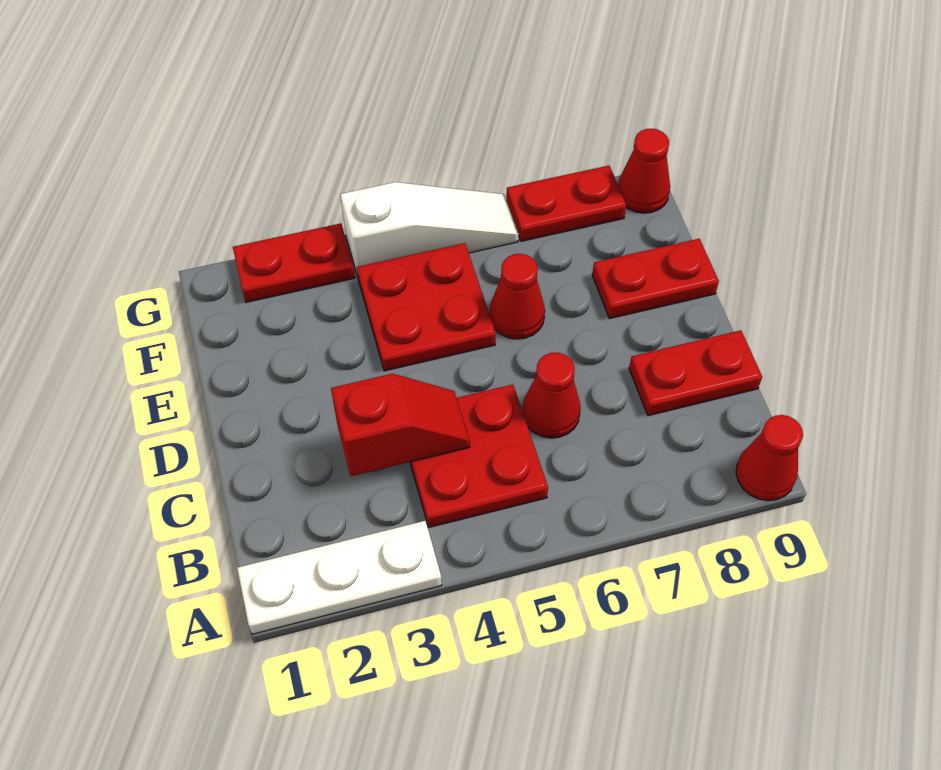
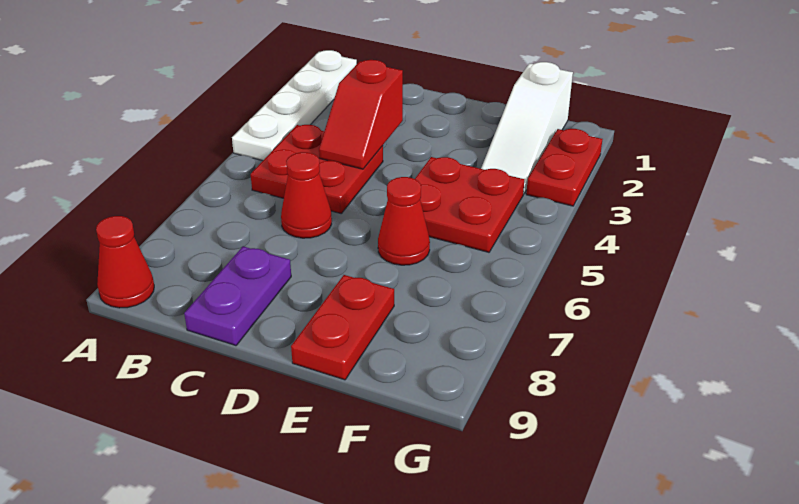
white 1x3 plate [237,521,442,634] -> white 1x4 plate [232,50,357,161]
red 1x2 plate [629,330,762,416] -> purple 1x2 plate [184,246,291,346]
white 1x3 slope [340,182,519,277] -> white 1x3 slope moved to [481,62,573,194]
red 1x2 plate [506,166,626,241] -> none
red 1x1 cone [618,129,670,213] -> none

